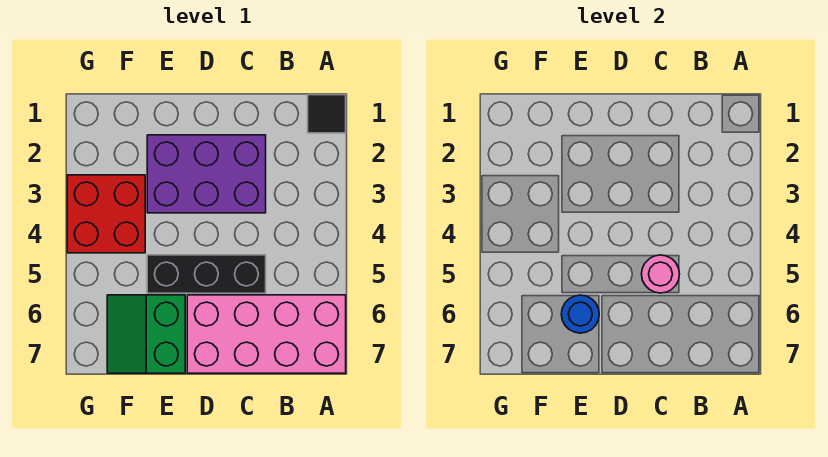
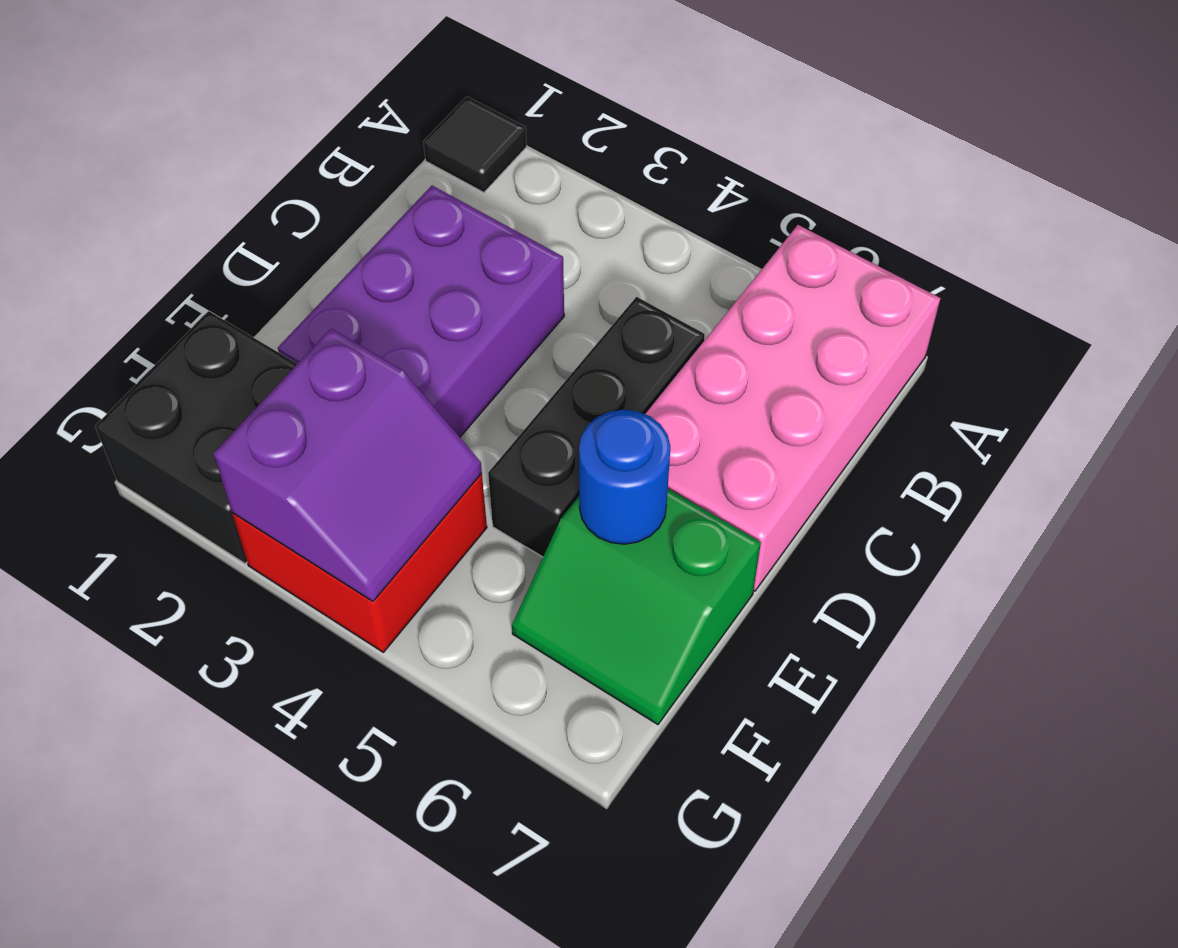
pink 1x1 round brick [642,255,680,293] -> none
none -> black 2x2 brick [95,311,297,563]
none -> purple 2x2 slope [213,328,482,601]

